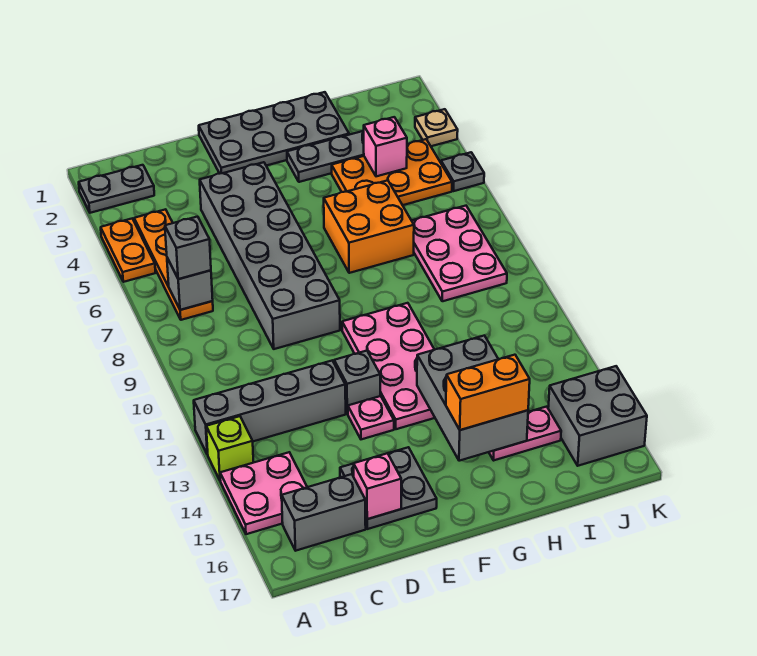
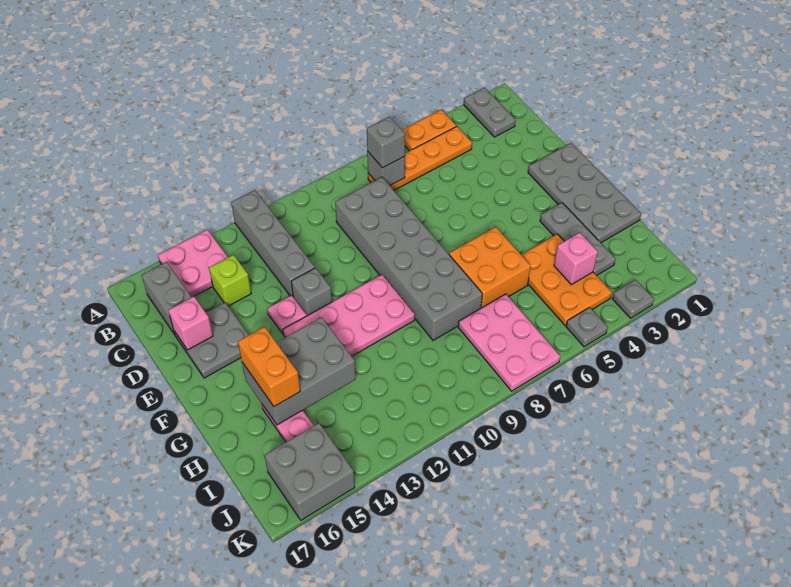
lime 1x1 brick [206,416,253,481] -> lime 1x1 brick moved to [209,255,251,306]
grey 2x6 brick [200,162,340,349] -> grey 2x6 brick turned to [335,177,482,340]
pink 2x3 plate [412,206,507,301] -> pink 2x3 plate turned to [458,294,560,391]
tan 1x1 plate [415,109,458,146] -> grey 1x1 plate [612,280,654,318]

